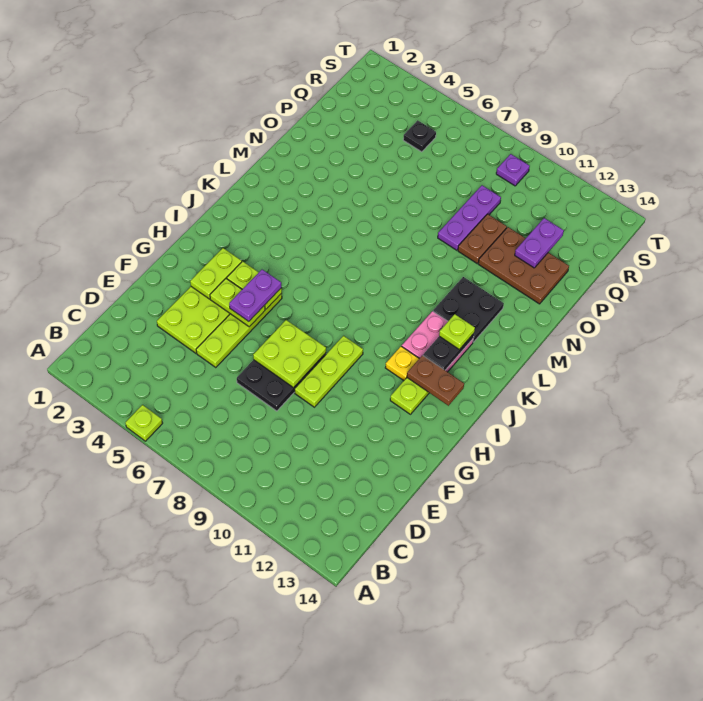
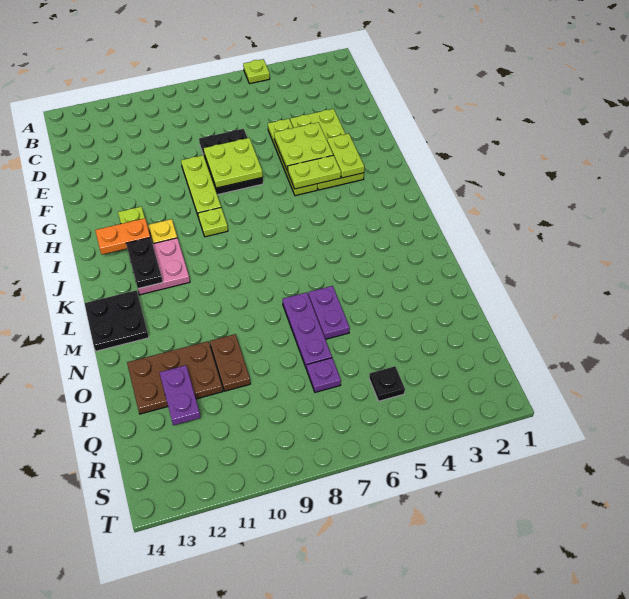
lime 1x2 plate [210,279,265,327] -> lime 2x2 plate [274,122,333,171]
purple 1x2 plate [229,270,281,321] -> purple 1x2 plate moved to [308,286,350,339]
brown 1x2 plate [407,355,464,406] -> orange 1x2 plate [95,218,150,254]
lime 1x1 plate [439,314,475,350] -> lime 1x1 plate moved to [198,208,228,237]
black 2x2 plate [433,277,504,342] -> black 2x2 plate moved to [84,290,149,351]
purple 1x3 plate [438,185,501,250] -> purple 1x3 plate moved to [283,292,332,369]
purple 1x1 plate [496,154,530,186] -> purple 1x1 plate moved to [307,358,341,392]

